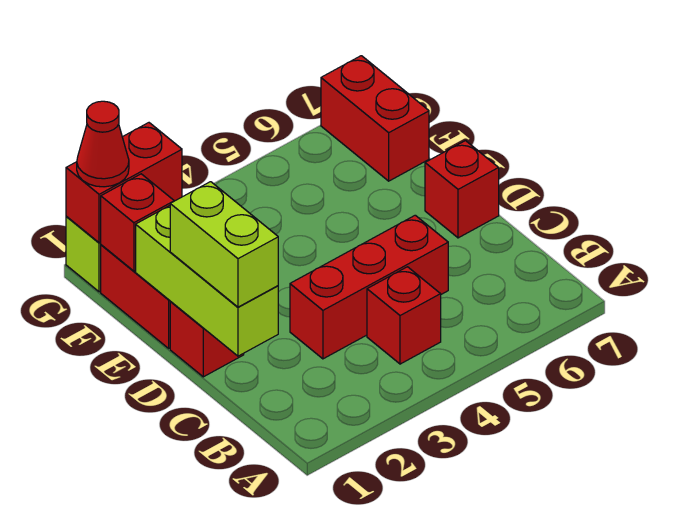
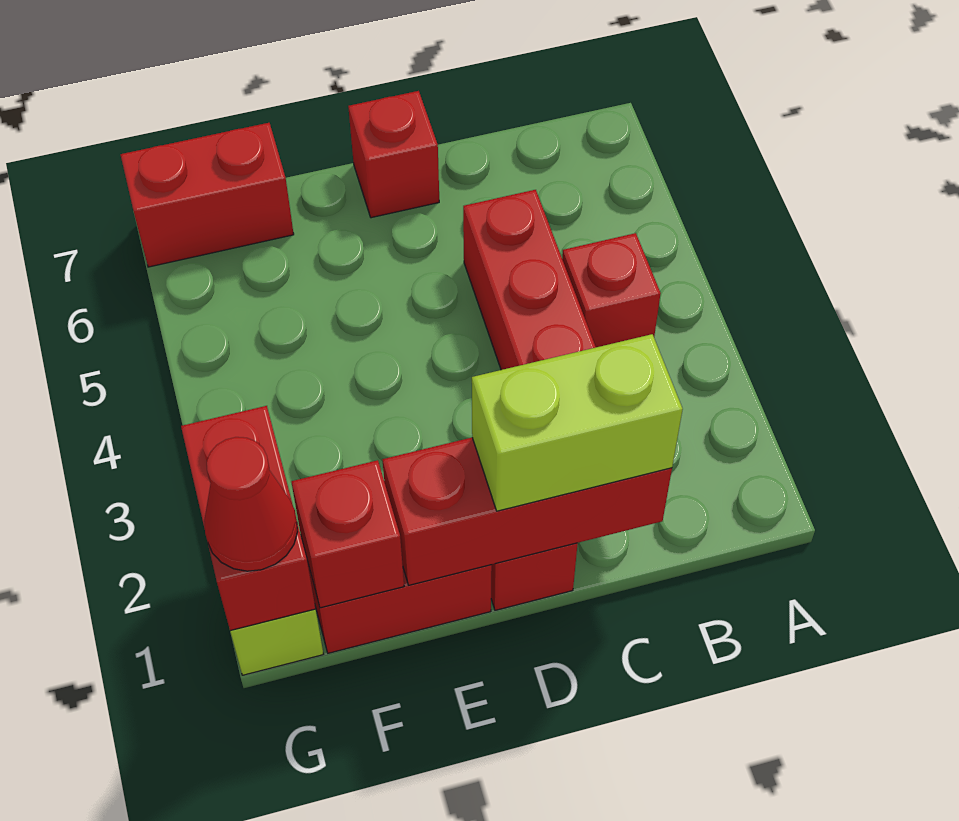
lime 1x3 brick [136,206,278,356] -> red 1x3 brick [382,438,672,585]

